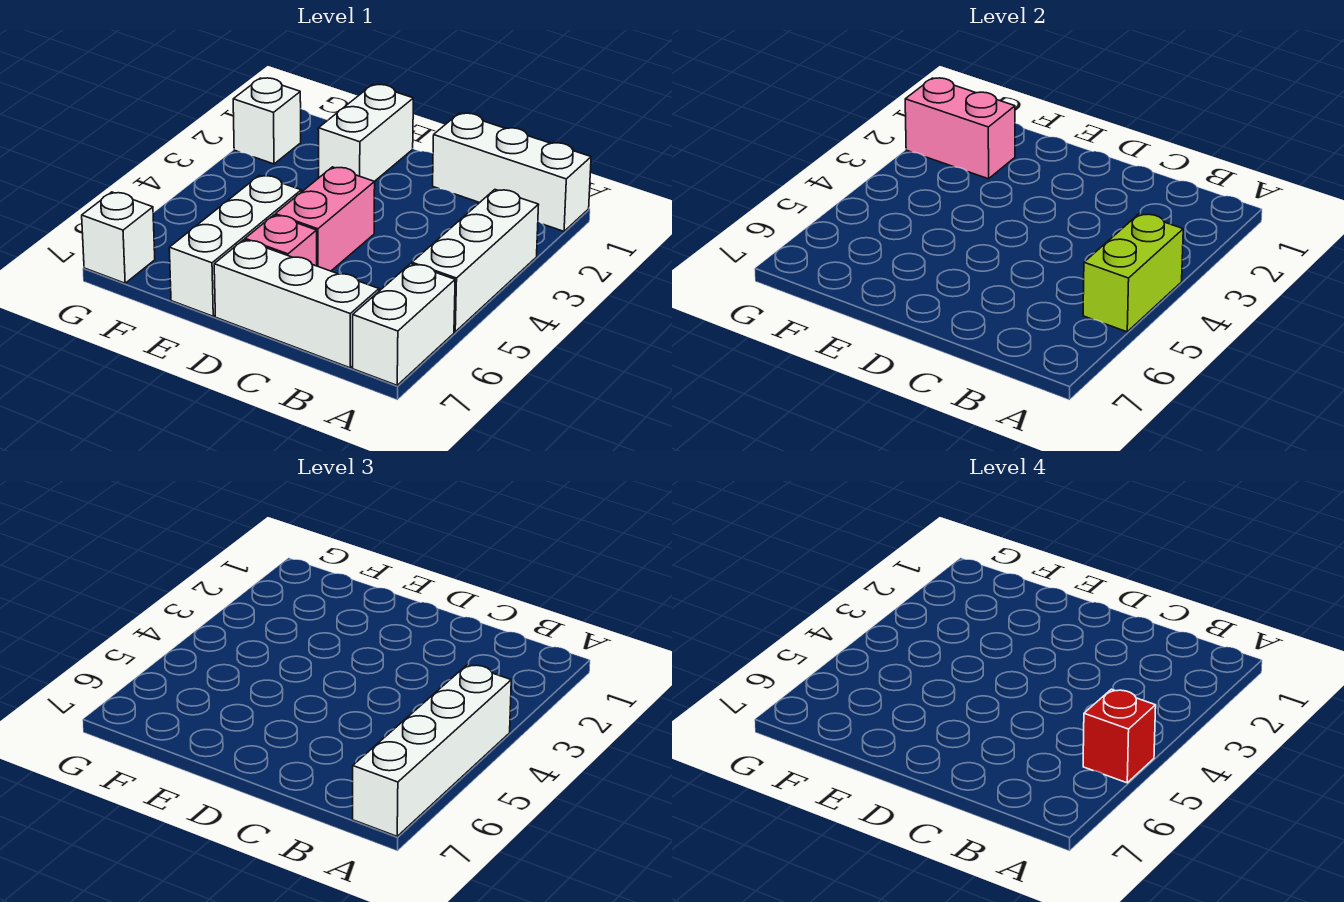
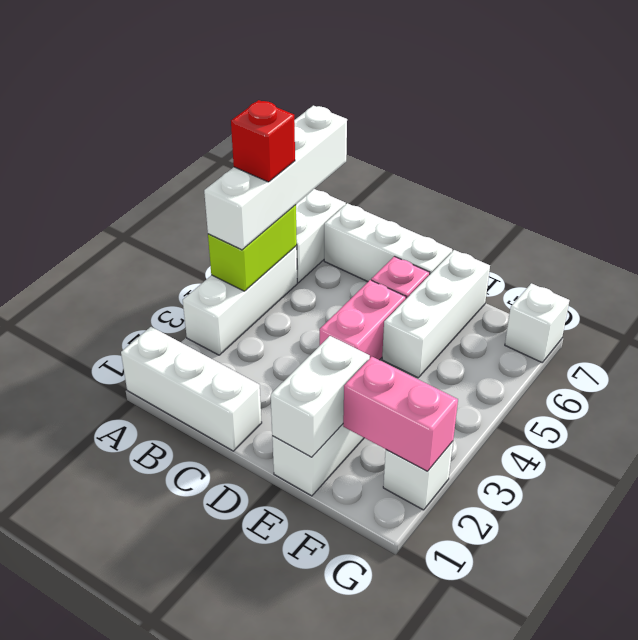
none -> white 1x2 brick [271,336,370,457]

